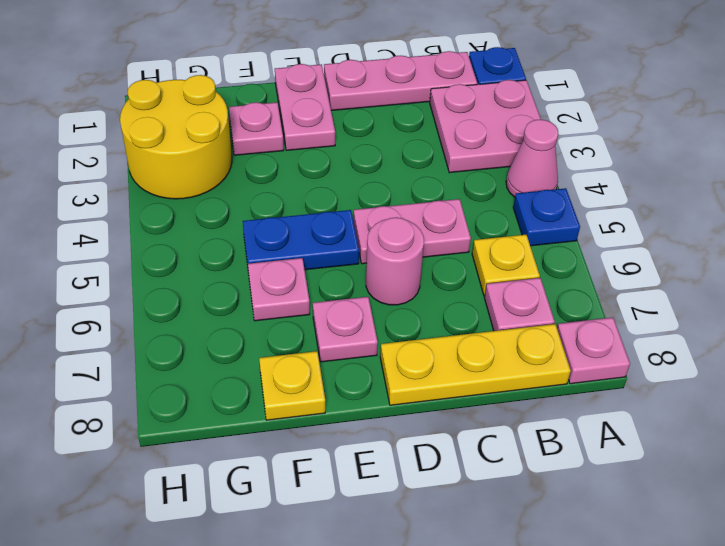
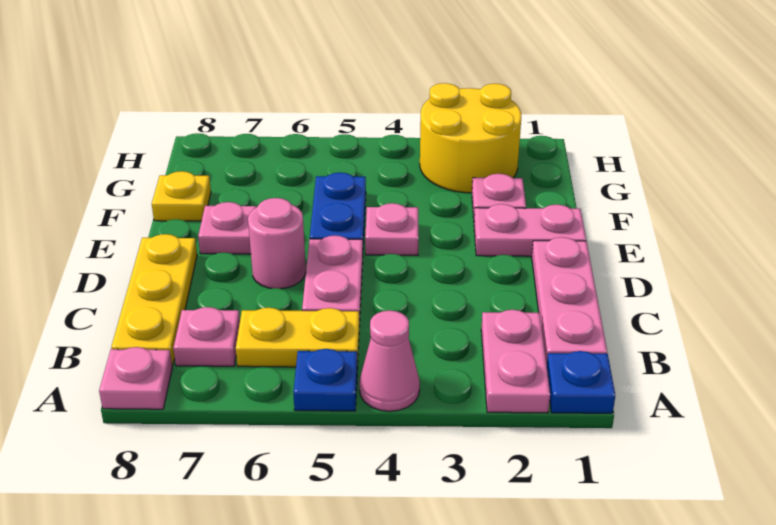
pink 2x2 plate [430,80,541,173] -> pink 1x2 plate [481,310,550,413]
yellow 1x1 plate [472,235,540,295] -> yellow 1x2 plate [236,308,359,367]
pink 1x1 plate [248,258,310,321] -> pink 1x1 plate moved to [365,203,419,255]

